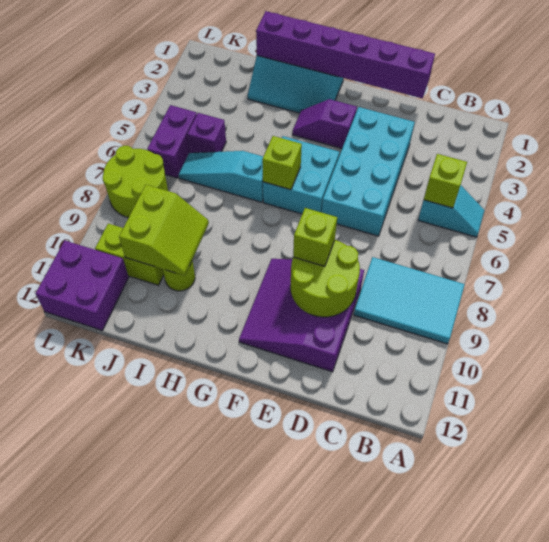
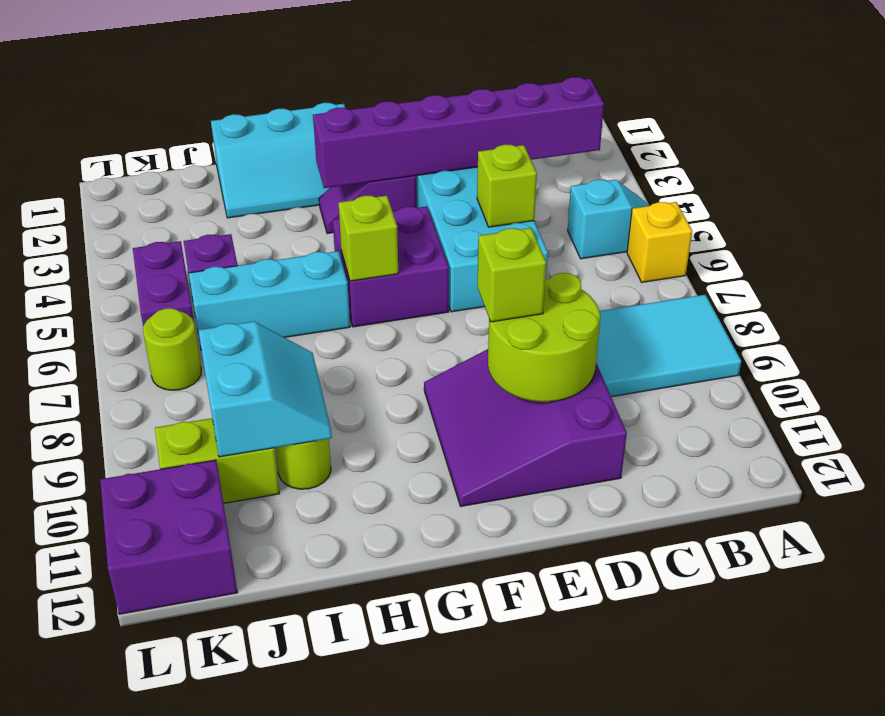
none -> yellow 1x1 brick [627,202,692,282]
lime 1x1 brick [424,154,467,208] -> lime 1x1 brick moved to [477,145,537,227]
purple 1x6 brick [256,11,435,98] -> purple 1x6 brick moved to [313,77,604,188]
cyan 2x2 brick [263,136,339,214] -> purple 2x2 brick [333,206,449,327]
cyan 1x3 slope [179,151,263,202] -> cyan 1x3 brick [189,251,350,350]
lime 2x2 slope [119,185,209,276] -> cyan 2x2 slope [199,322,332,457]
lime 2x2 round brick [102,146,168,218] -> lime 1x1 round brick [143,308,201,390]

